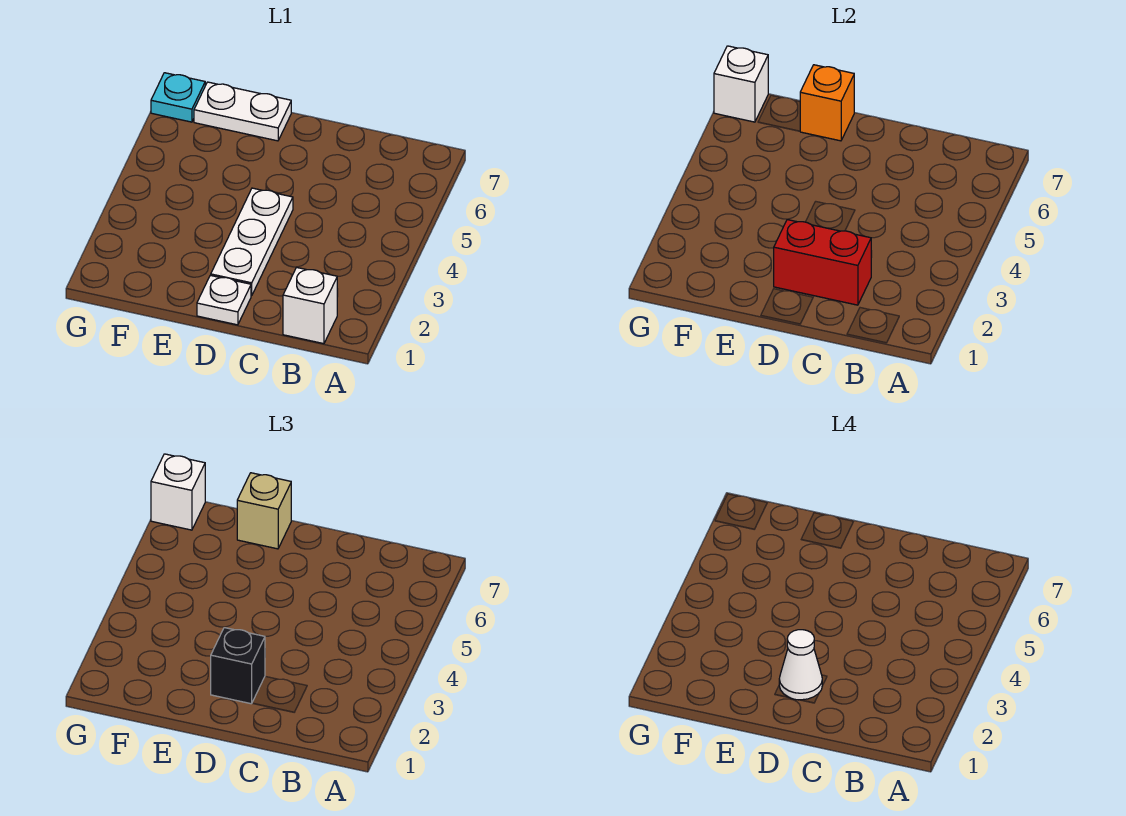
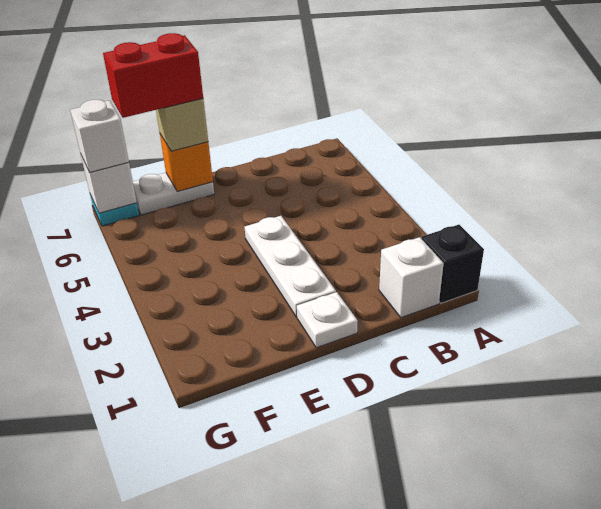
red 1x2 brick [774,220,871,305] -> red 1x2 brick moved to [103,33,203,118]
black 1x1 brick [211,628,265,704] -> black 1x1 brick moved to [422,225,484,303]
white 1x1 cone [779,630,822,700] -> none

